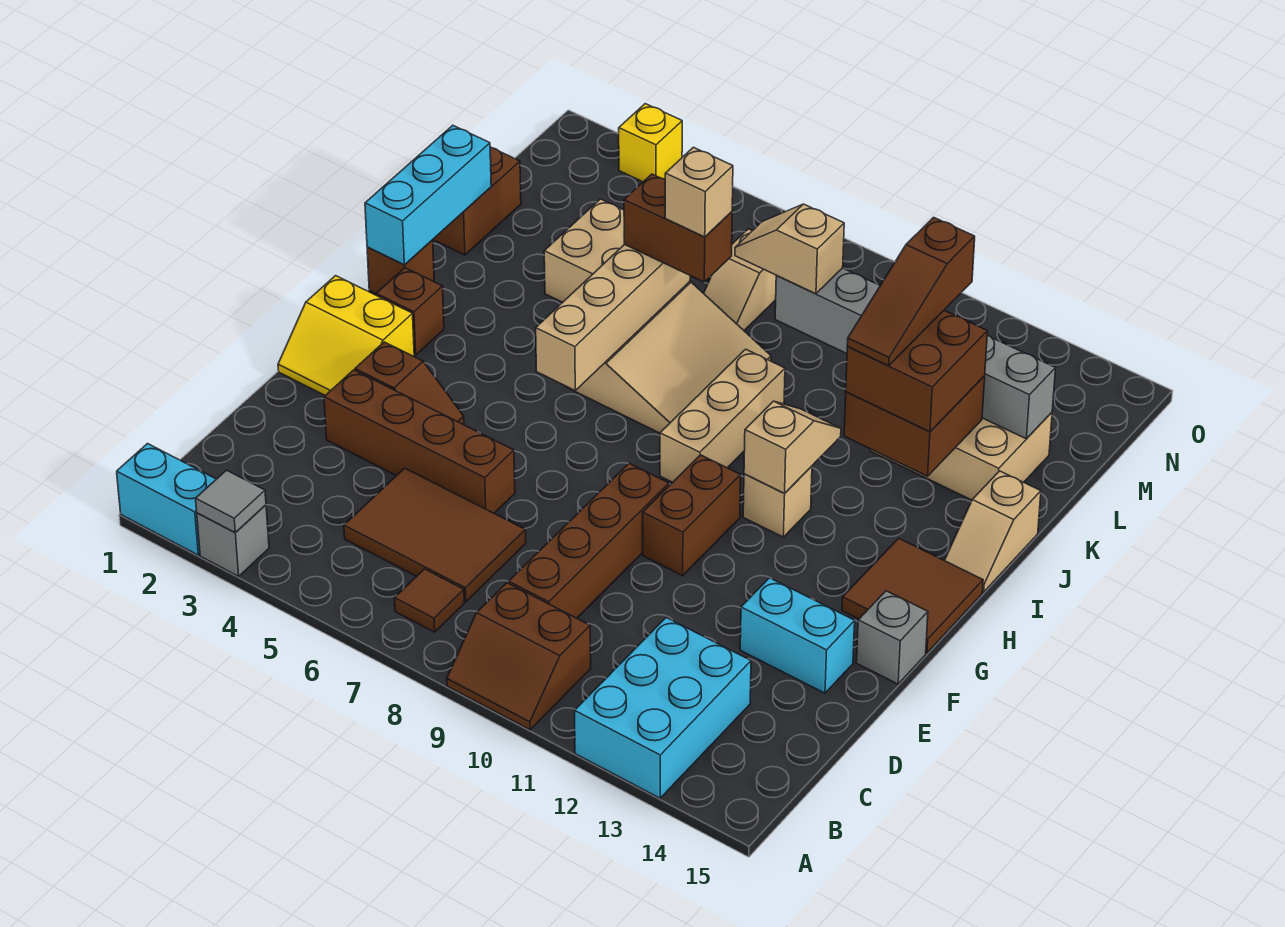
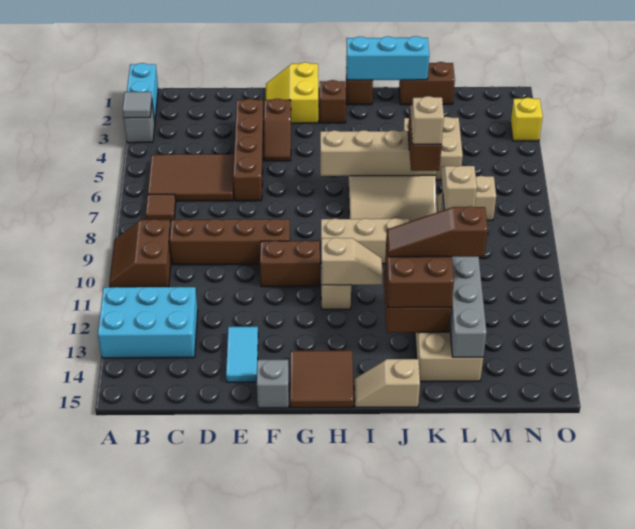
brown 2x3 tile [344,468,526,602] -> brown 2x3 tile turned to [148,154,234,201]
cyan 1x2 brick [740,578,855,693] -> cyan 1x2 tile [226,327,258,382]

